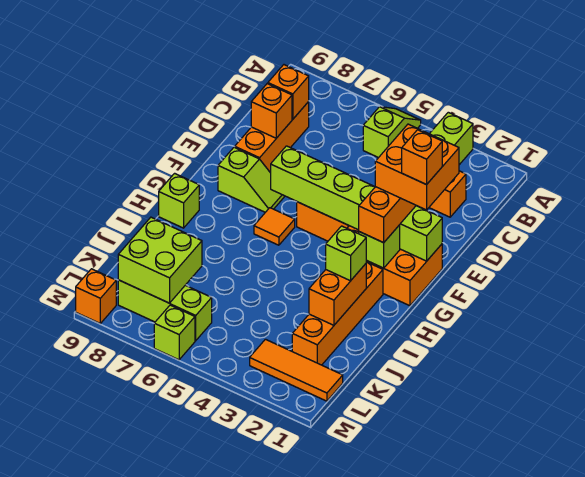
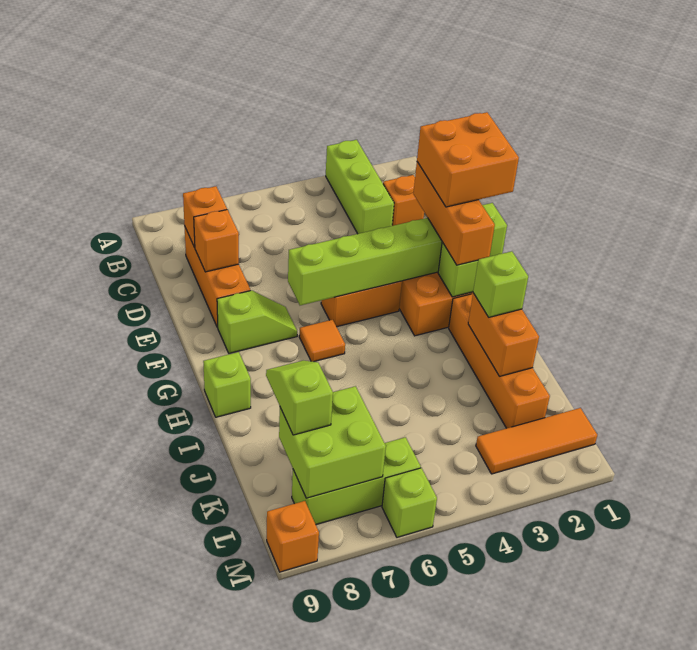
lime 1x2 slope [363,107,421,158] -> lime 1x2 slope moved to [266,361,333,435]
orange 1x1 brick [402,130,442,185] -> none

